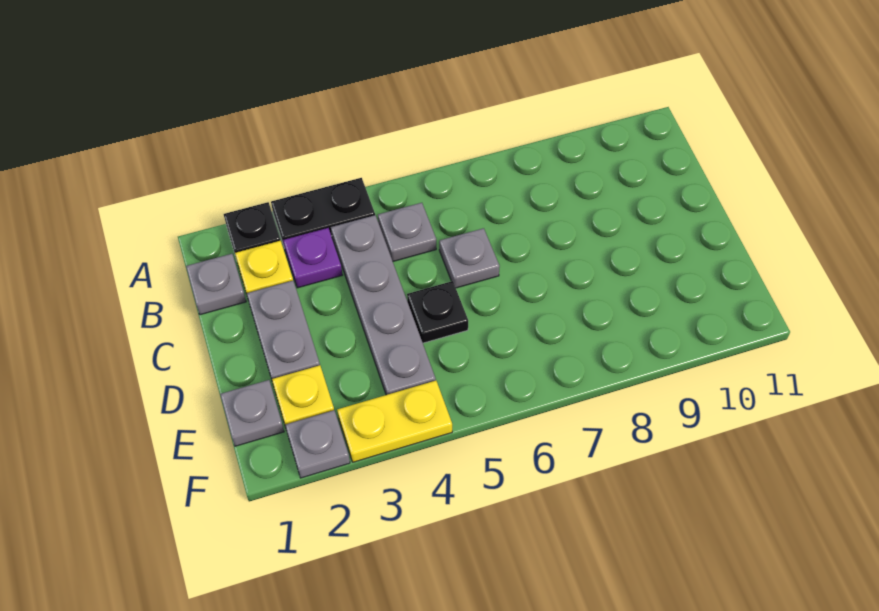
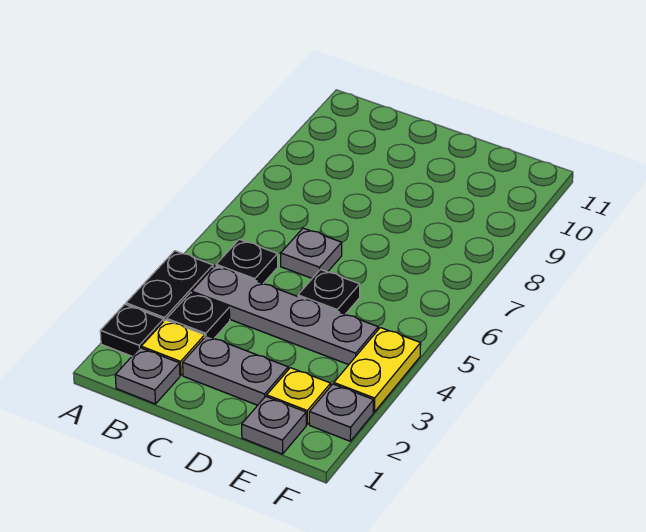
purple 1x1 plate [283,228,342,288] -> black 1x1 plate [167,293,230,338]
grey 1x1 plate [378,203,436,261] -> black 1x1 plate [216,239,278,283]

